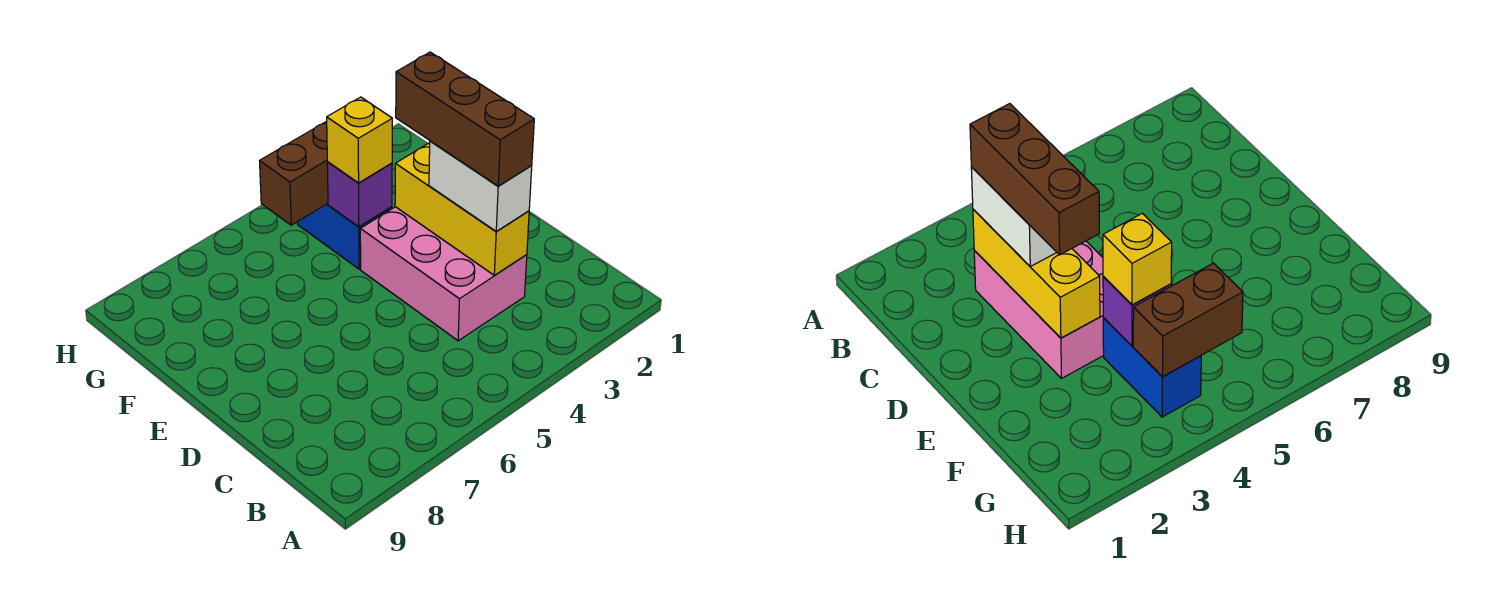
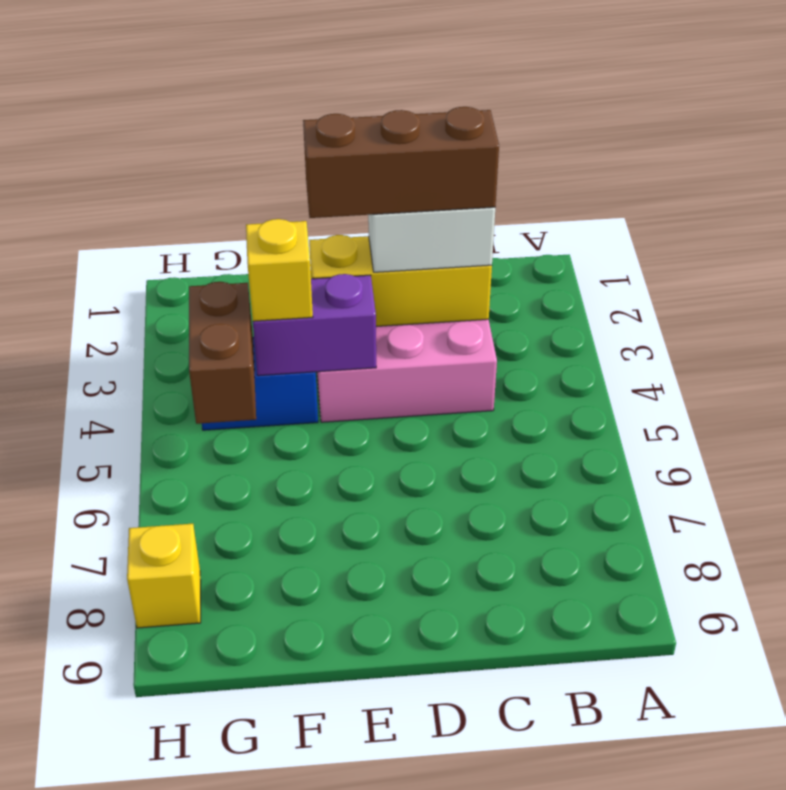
purple 1x1 brick [327,162,392,227] -> purple 1x2 brick [253,274,376,376]
none -> yellow 1x1 brick [127,524,201,628]

